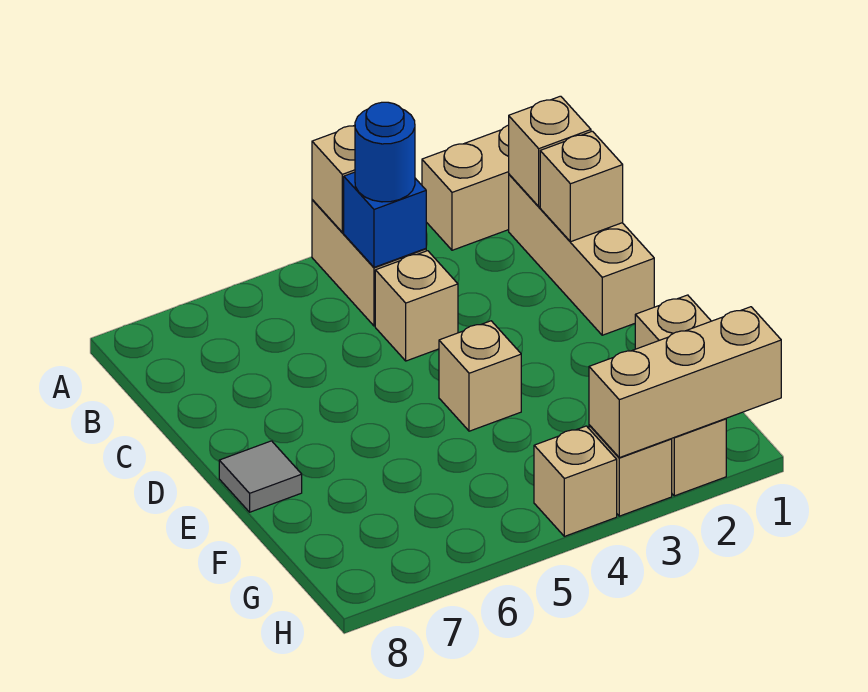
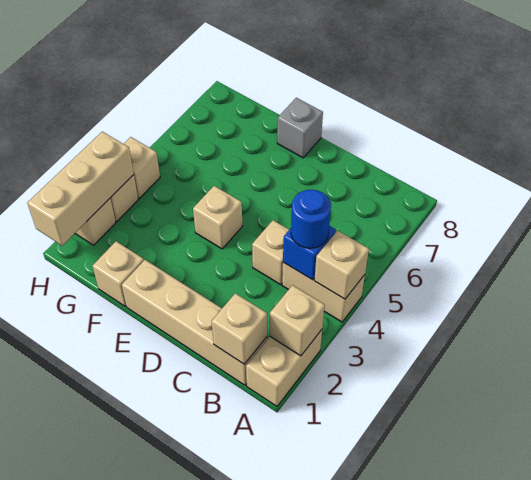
tan 1x3 brick [509,174,654,335] -> tan 1x4 brick [122,260,267,385]
tan 1x1 brick [540,131,623,242] -> tan 1x1 brick moved to [270,285,325,356]
grey 1x1 tile [219,441,302,512] -> grey 1x1 brick [277,98,323,158]

